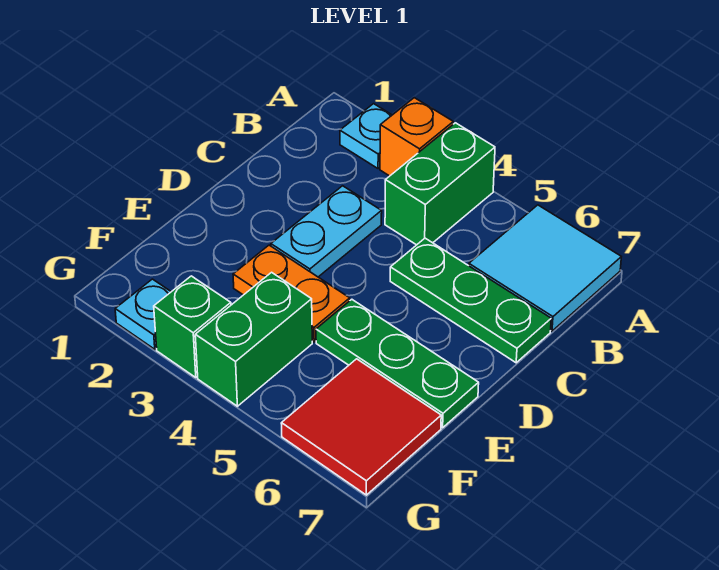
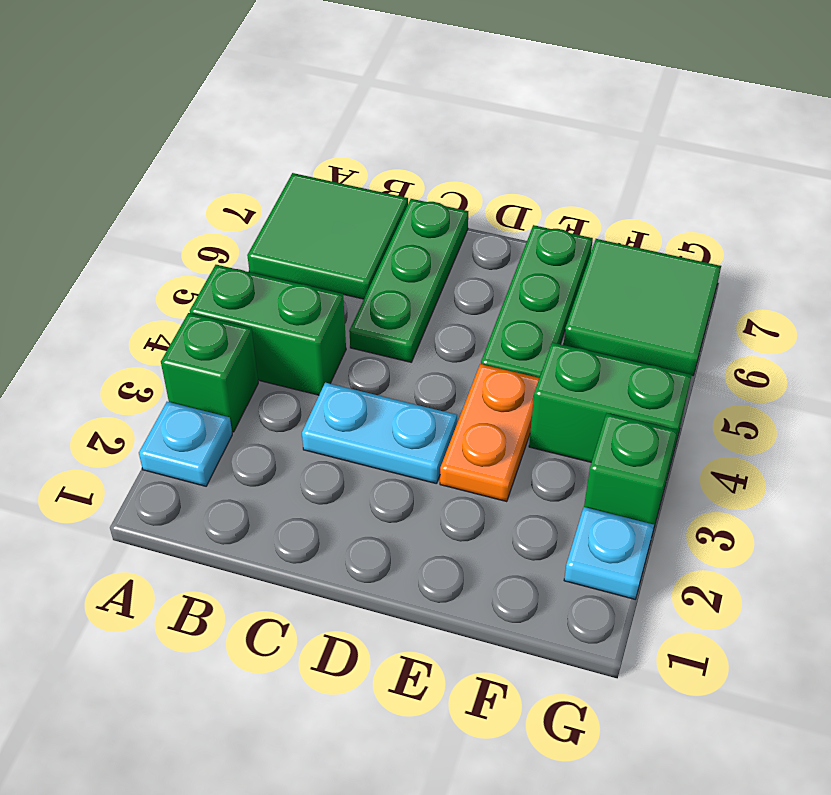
orange 1x1 brick [380,98,453,176] -> green 1x1 brick [161,313,258,432]
cyan 2x2 tile [469,205,621,331] -> green 2x2 tile [247,173,408,299]
red 2x2 tile [281,359,441,495] -> green 2x2 tile [564,239,721,375]

